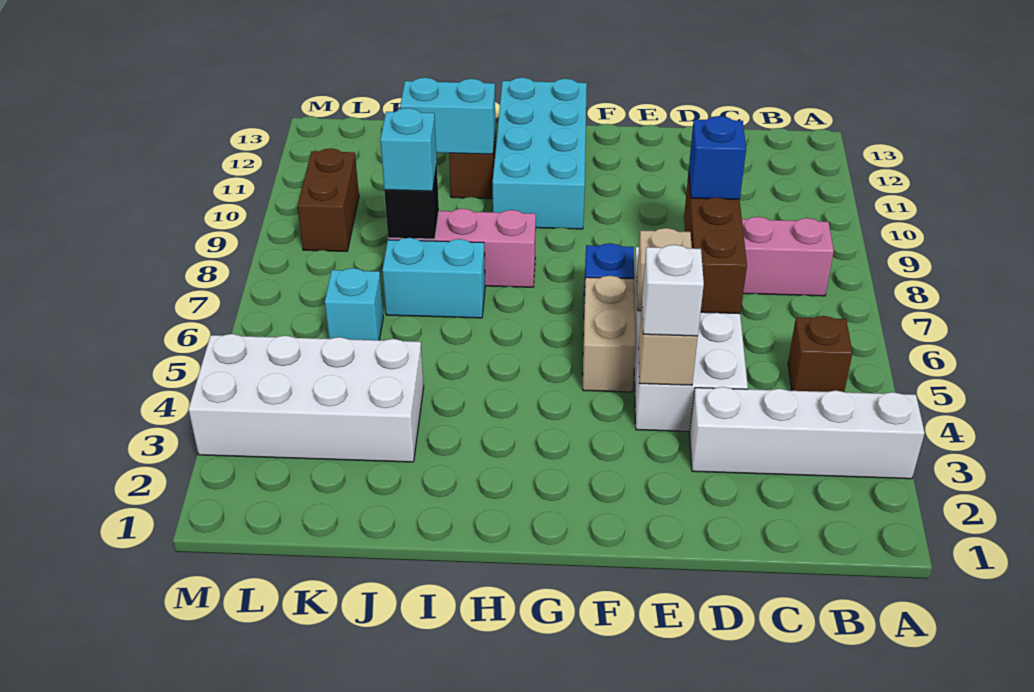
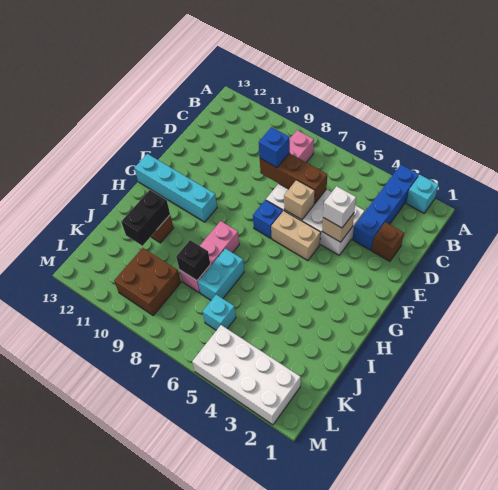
white 1x4 brick [690,387,925,479] -> blue 1x4 brick [352,165,419,250]
brown 1x1 brick [788,316,853,392] -> brown 1x1 brick moved to [372,222,404,261]
cyan 2x4 brick [493,78,587,229] -> cyan 1x4 brick [135,154,217,222]
cyan 1x2 brick [400,78,495,154] -> black 1x2 brick [121,190,170,246]
white 2x4 brick [188,334,424,462] -> white 2x4 brick turned to [192,325,301,425]
cyan 1x1 brick [380,108,437,191] -> cyan 1x1 brick moved to [406,175,438,213]
brown 1x2 brick [297,148,359,251] -> brown 2x2 brick [114,248,181,316]

